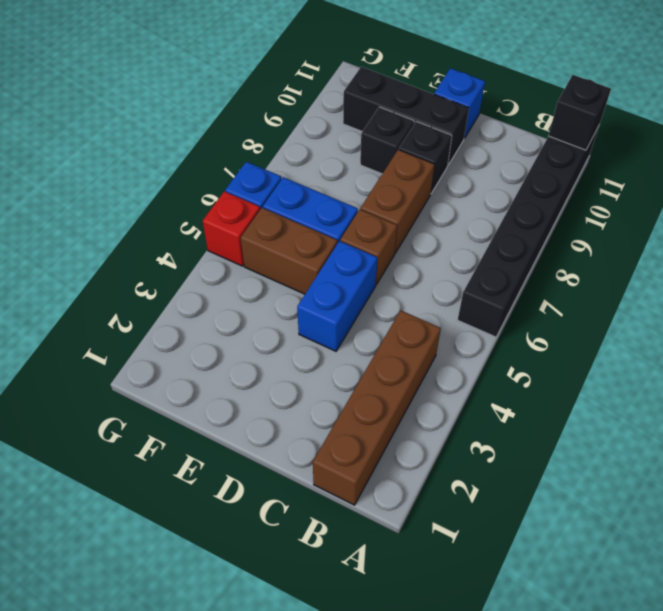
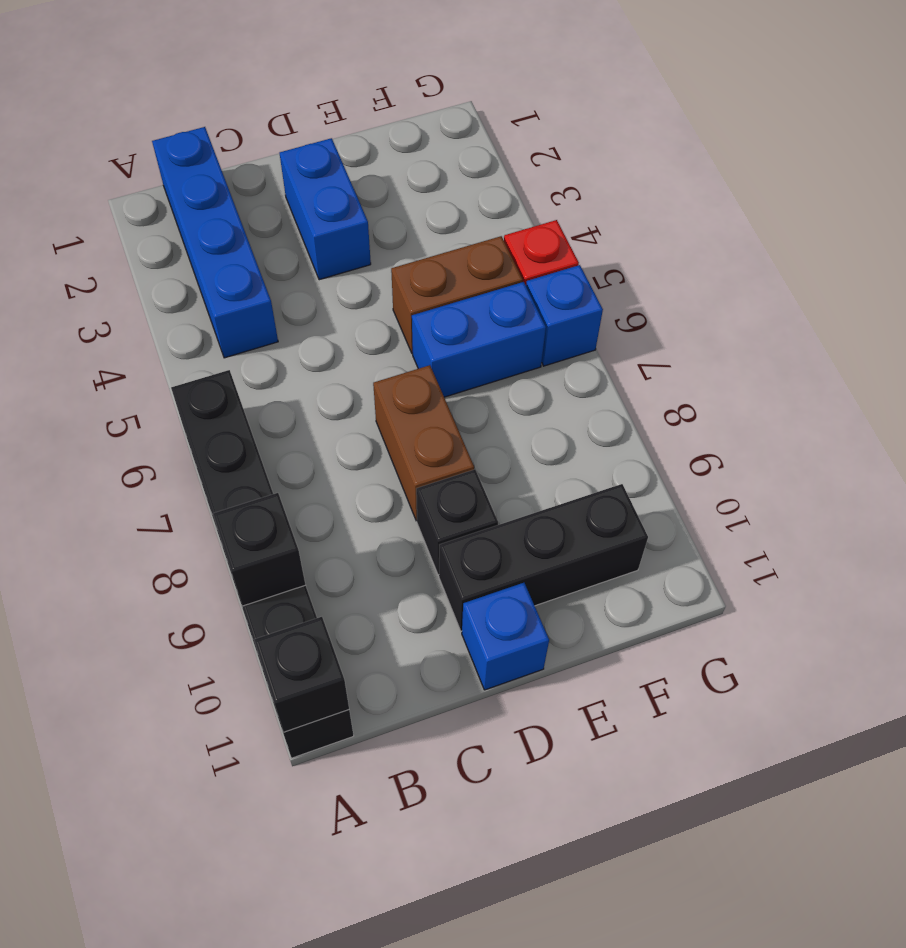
brown 1x4 brick [313,310,441,505] -> blue 1x4 brick [152,127,278,358]
blue 1x2 brick [297,241,377,351] -> blue 1x2 brick moved to [280,138,371,280]
brown 1x1 brick [340,209,397,284] -> none
black 1x1 brick [360,107,414,174] -> black 1x1 brick moved to [213,493,305,606]

